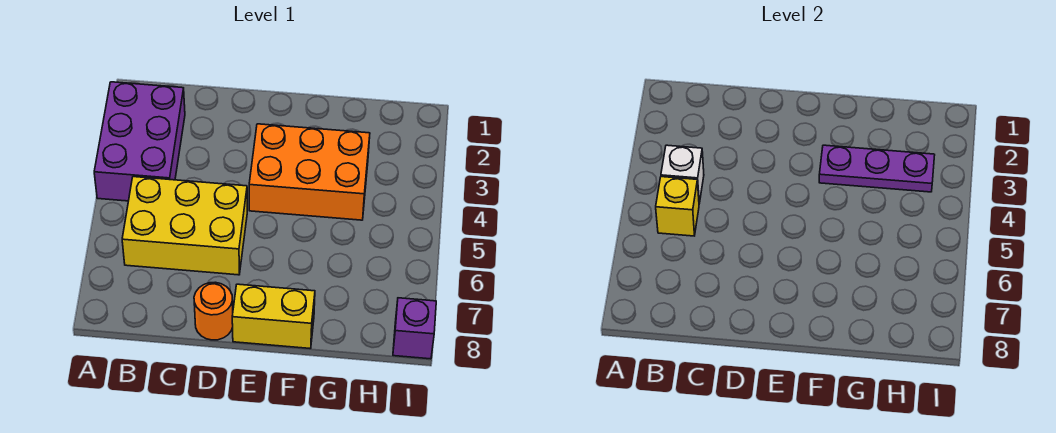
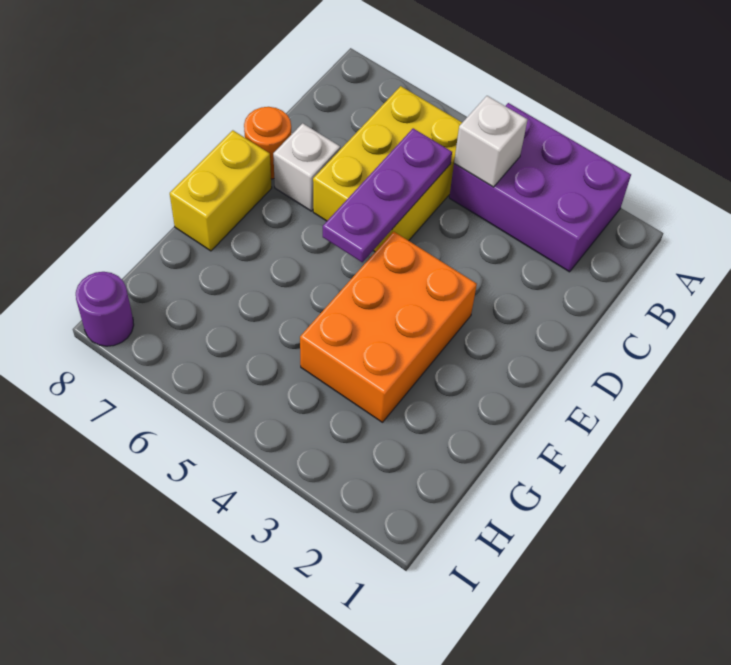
yellow 1x1 brick [656,177,699,236] -> none
none -> white 1x1 brick [273,123,340,211]
purple 1x3 plate [819,145,935,192] -> purple 1x3 plate moved to [323,128,452,262]
purple 1x1 brick [393,298,436,359] -> purple 1x1 round brick [76,272,134,346]

